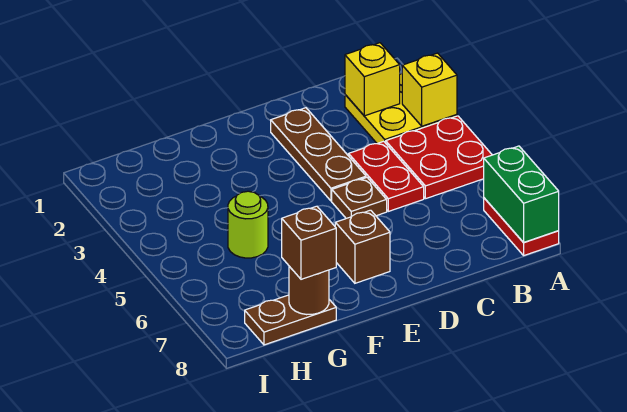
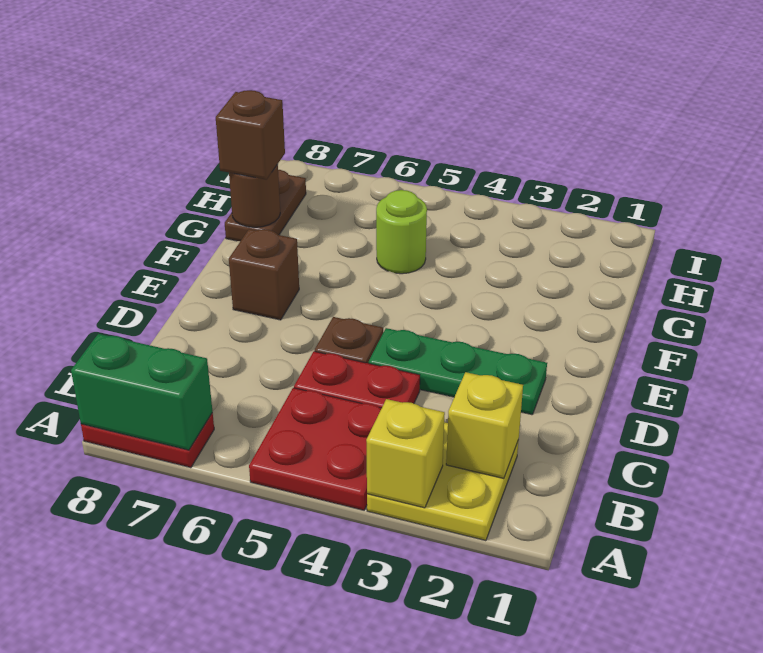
brown 1x3 plate [271,108,366,201] -> green 1x3 plate [369,328,547,415]

